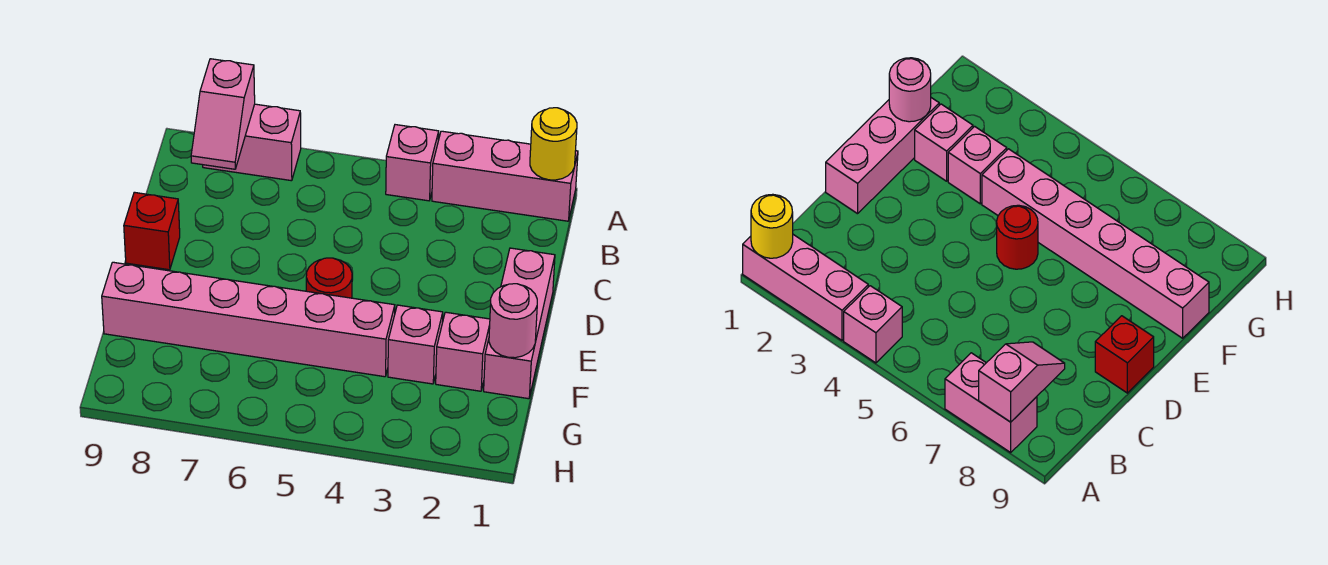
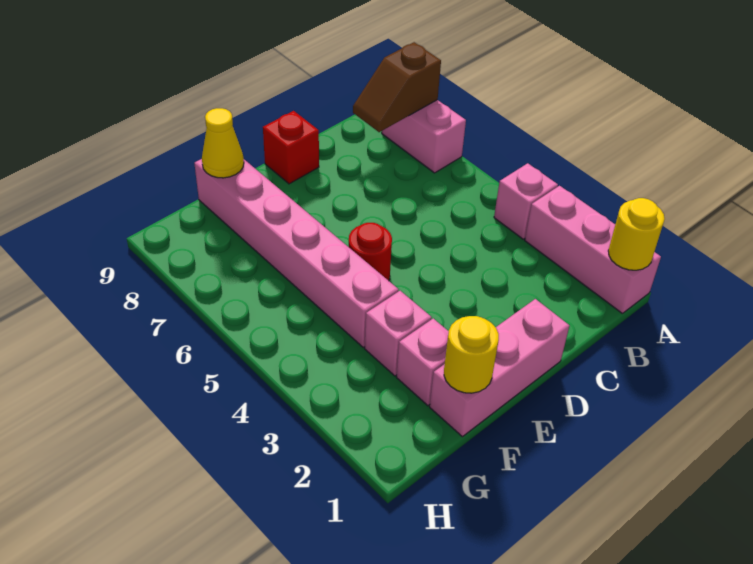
pink 1x2 slope [191,59,255,169] -> brown 1x2 slope [353,42,441,132]
pink 1x1 round brick [489,284,537,358] -> yellow 1x1 round brick [444,316,499,393]
none -> yellow 1x1 cone [202,108,244,178]

